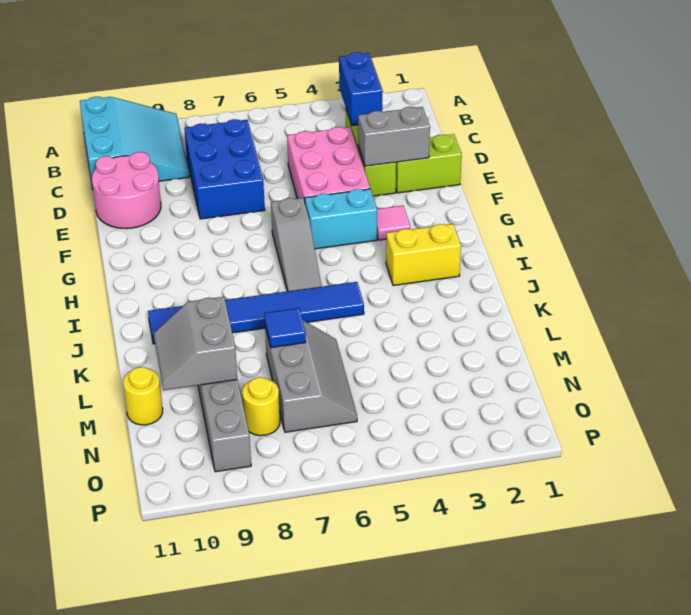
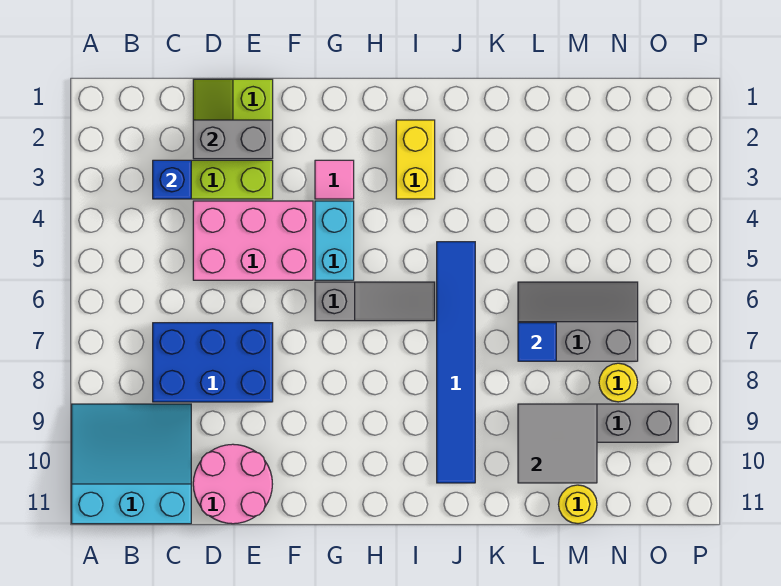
blue 1x2 brick [339,52,383,125] -> blue 1x1 brick [153,160,191,199]
grey 1x2 brick [358,107,430,166] -> grey 1x2 brick turned to [193,120,273,159]
grey 2x2 slope [154,297,237,390] -> grey 2x2 tile [518,404,597,483]

